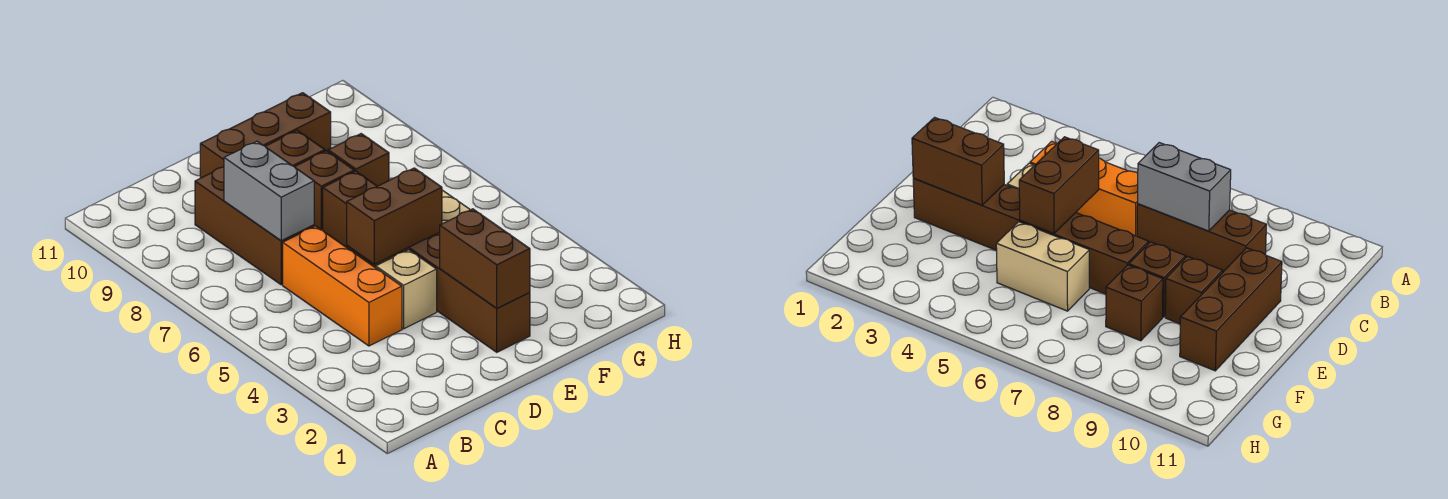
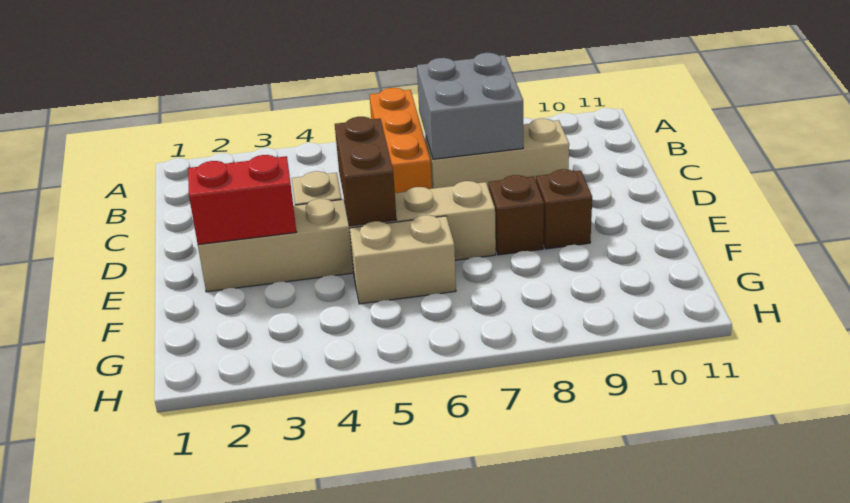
orange 1x3 brick [283,226,402,346] -> orange 1x3 brick turned to [370,88,432,193]
brown 1x3 brick [195,167,314,285] -> tan 1x3 brick [426,119,569,189]
grey 1x2 brick [224,141,314,241] -> grey 2x2 brick [417,53,523,159]
brown 1x3 brick [200,93,331,178] -> none
brown 1x6 brick [323,171,530,352] -> tan 1x6 brick [198,181,496,292]
brown 1x2 brick [440,209,530,308] -> red 1x2 brick [188,155,296,245]
brown 1x1 brick [328,134,389,186] -> none

